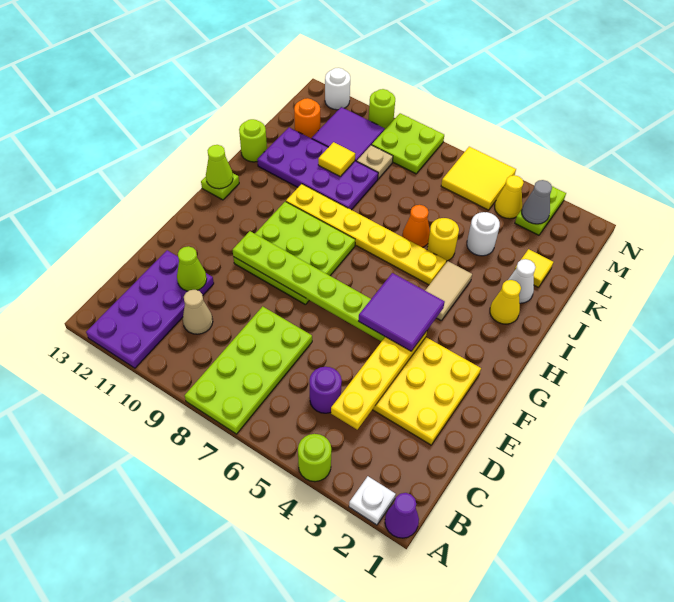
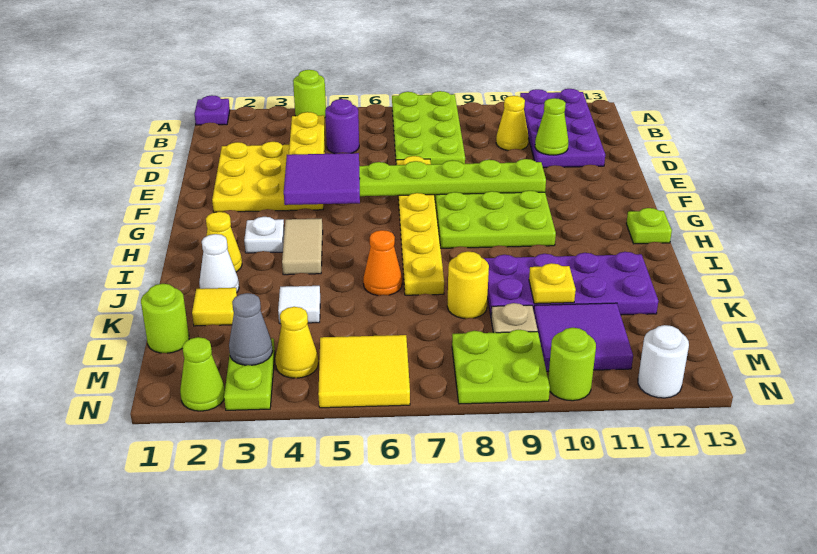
purple 1x1 cone [385,493,419,538] -> purple 1x1 plate [195,95,230,125]
white 1x1 plate [349,476,396,525] -> white 1x1 plate moved to [244,217,284,253]
tan 1x1 cone [183,290,213,334] -> yellow 1x1 cone [496,96,529,151]
lime 1x1 cone [206,145,233,189] -> lime 1x1 cone moved to [180,337,225,411]
yellow 1x6 plate [286,184,446,285] -> yellow 1x6 plate turned to [396,156,444,295]
yellow 1x1 round brick [427,218,459,261] -> yellow 1x1 round brick moved to [447,251,489,319]
lime 1x1 round brick [239,119,267,162] -> lime 1x1 round brick moved to [141,284,189,353]
white 1x1 round brick [467,212,500,256] -> white 1x1 tile [278,286,320,324]
yellow 1x1 tile [318,142,355,176] -> yellow 1x1 plate [529,263,576,304]
orange 1x1 round brick [294,98,320,139] -> none

